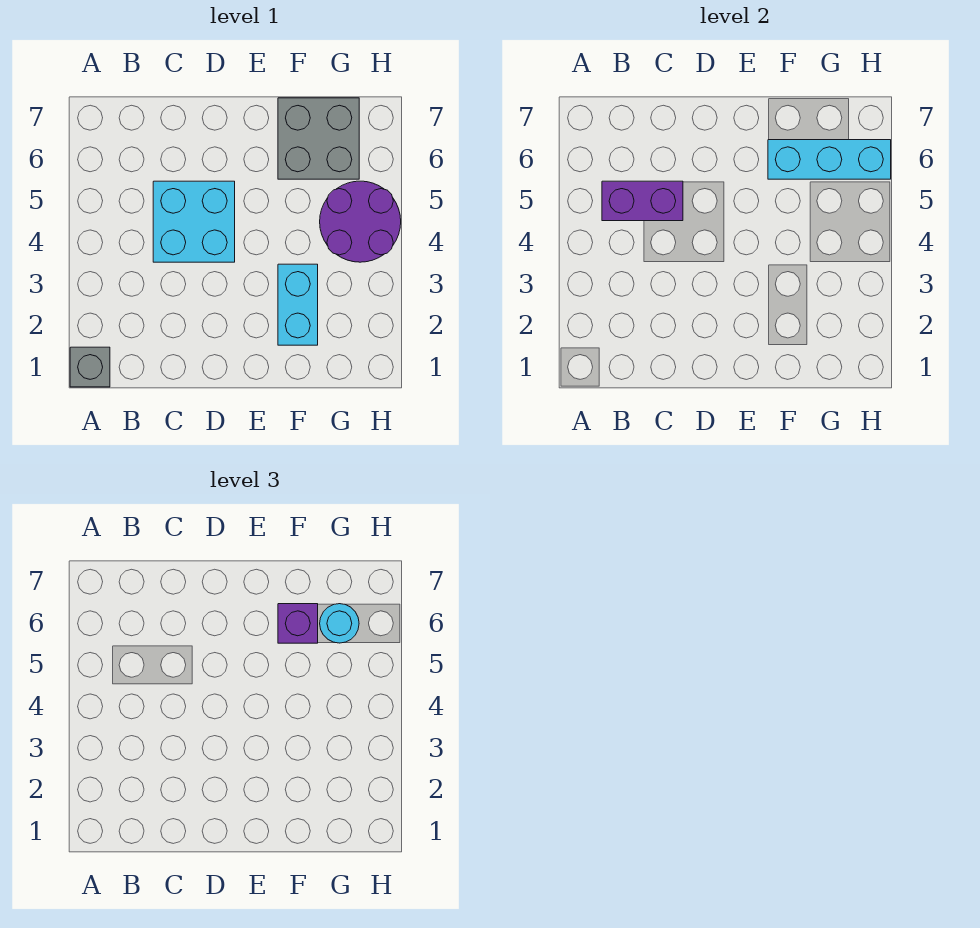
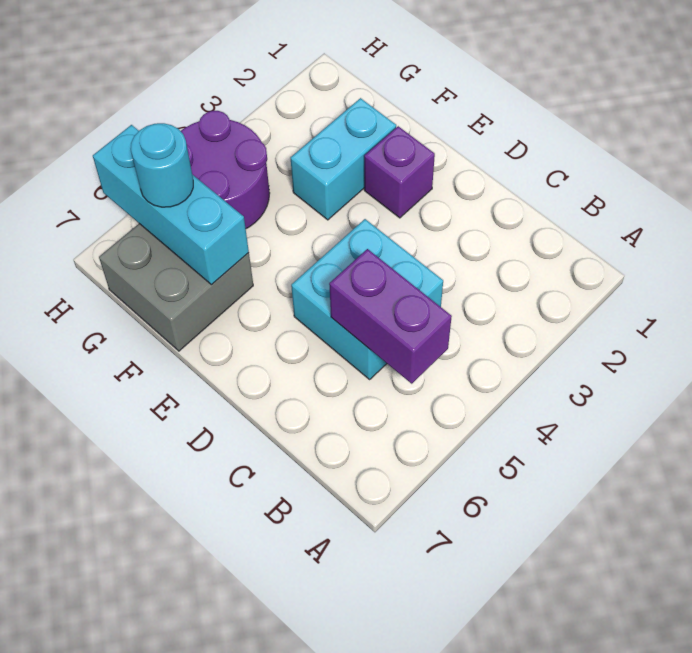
grey 1x1 brick [70,347,110,387] -> none
purple 1x1 brick [278,604,318,643] -> purple 1x1 brick moved to [364,126,435,218]

